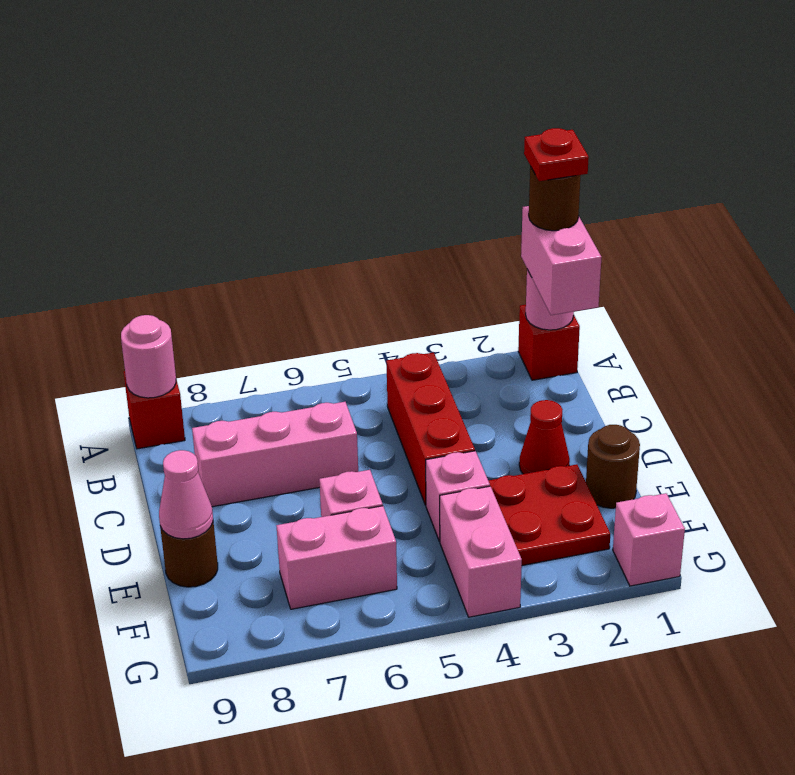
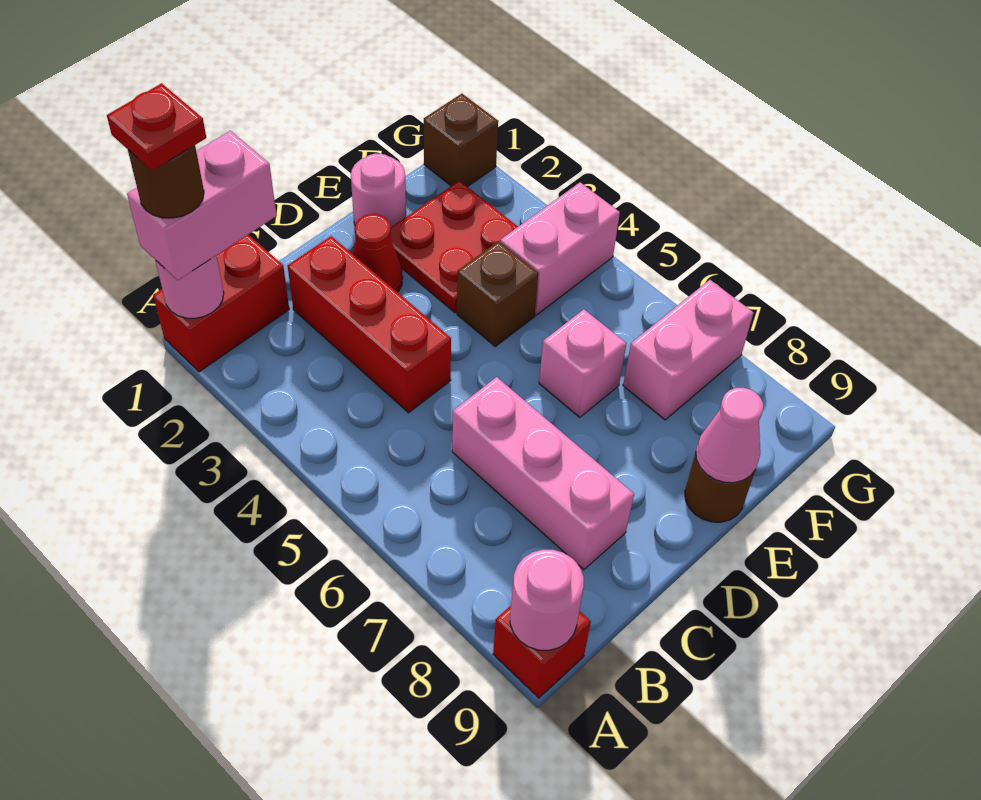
red 1x1 brick [518,305,580,380] -> red 1x2 brick [153,235,289,372]
red 1x3 brick [386,353,475,505] -> red 1x3 brick turned to [288,236,451,413]
brown 1x1 round brick [586,425,640,508] -> pink 1x1 round brick [351,154,406,227]
pink 1x1 brick [426,451,490,541] -> brown 1x1 brick [457,241,538,346]
pink 1x2 brick [276,506,397,609] -> pink 1x2 brick turned to [623,280,754,420]
pink 1x1 brick [613,493,685,586] -> brown 1x1 brick [424,94,498,187]

